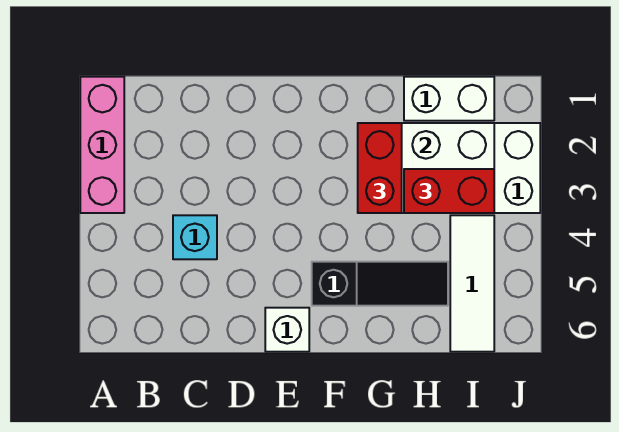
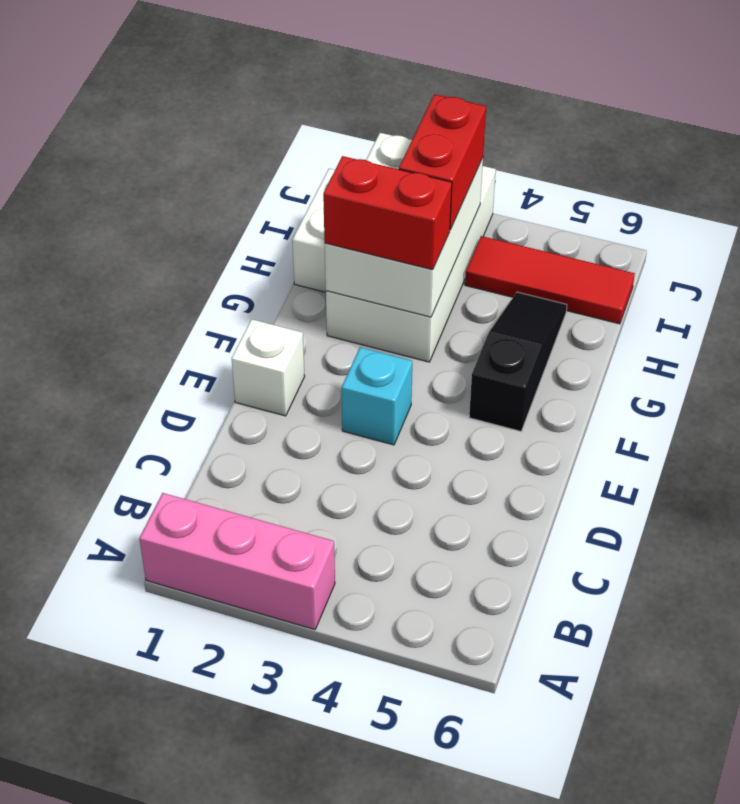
cyan 1x1 brick [173,215,217,259] -> cyan 1x1 brick moved to [342,347,412,445]
white 1x1 brick [265,308,309,352] -> white 1x1 brick moved to [232,319,305,416]
white 1x3 tile [450,215,494,352] -> red 1x3 tile [465,236,635,324]

